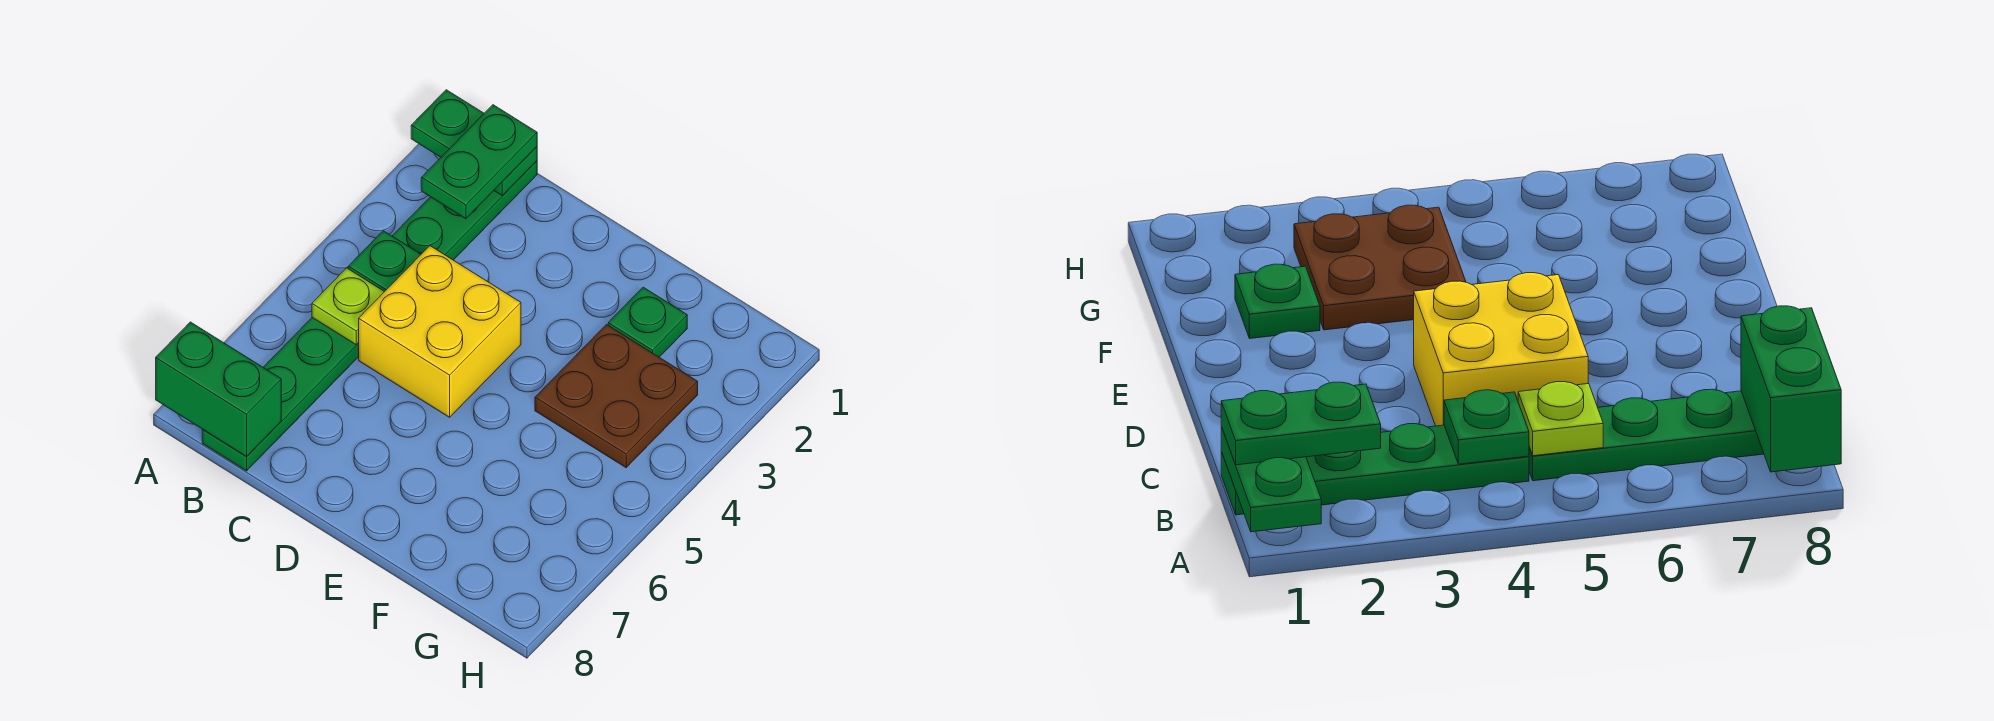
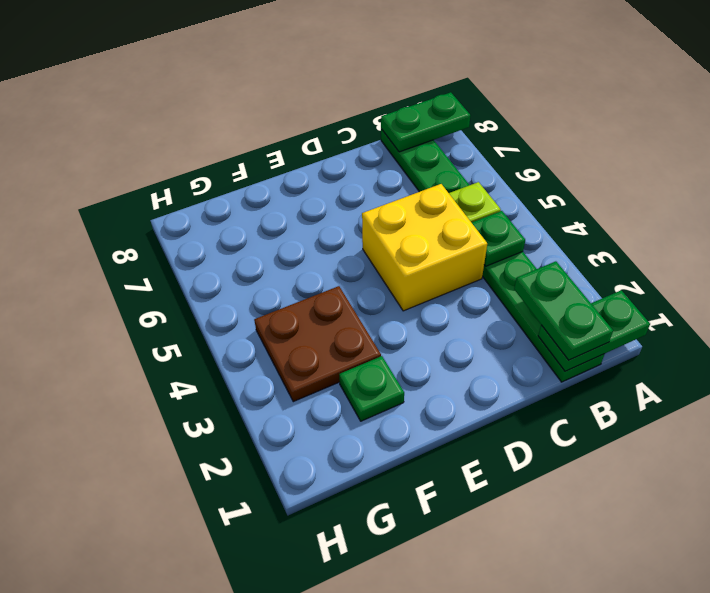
green 1x2 brick [156,322,281,456] -> green 1x2 plate [381,92,471,152]

